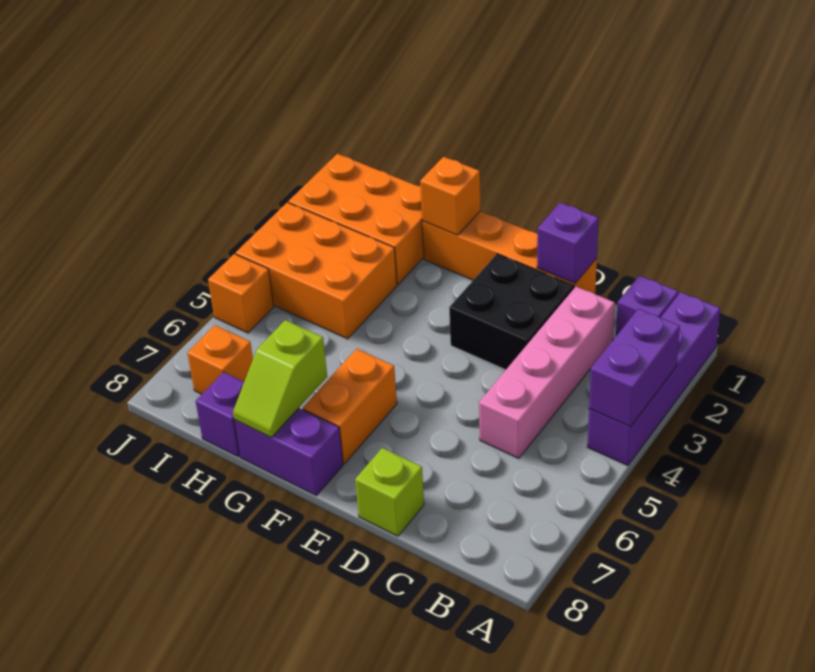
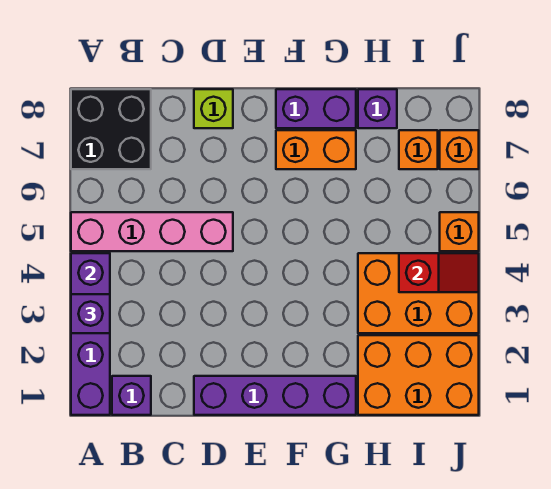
pink 1x4 brick [479,287,615,458] -> pink 1x4 brick turned to [71,212,233,251]
orange 1x4 brick [422,211,597,294] -> purple 1x4 brick [194,376,356,415]
purple 1x1 brick [537,203,599,284] -> purple 1x1 brick moved to [71,294,110,333]
black 2x2 brick [449,254,574,370] -> black 2x2 brick moved to [71,89,151,169]
orange 1x2 brick [303,349,397,463] -> orange 1x2 brick turned to [276,130,356,169]
orange 1x1 brick [420,157,480,235] -> orange 1x1 brick moved to [440,130,479,169]
lime 1x2 slope [233,320,327,437] -> none
none -> red 1x2 slope [399,253,479,292]

